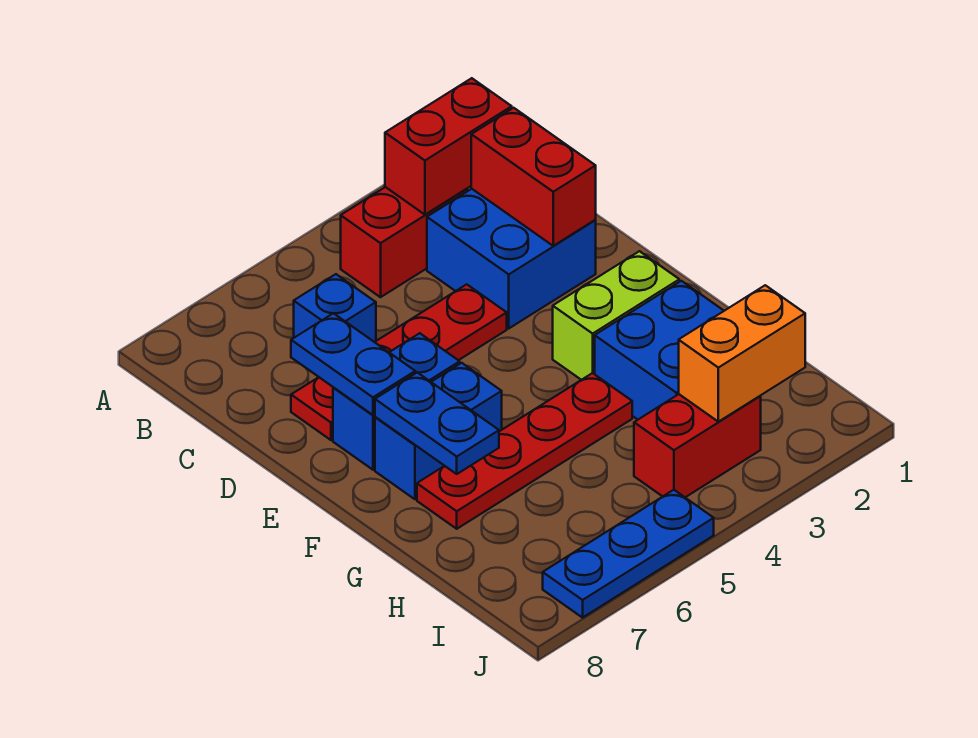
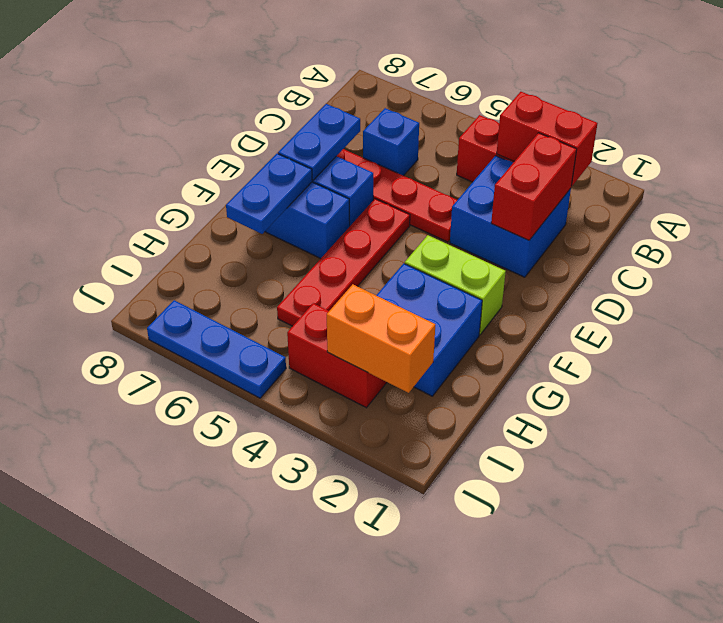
red 1x4 plate [417,373,632,529] -> red 1x4 plate turned to [277,199,410,326]

